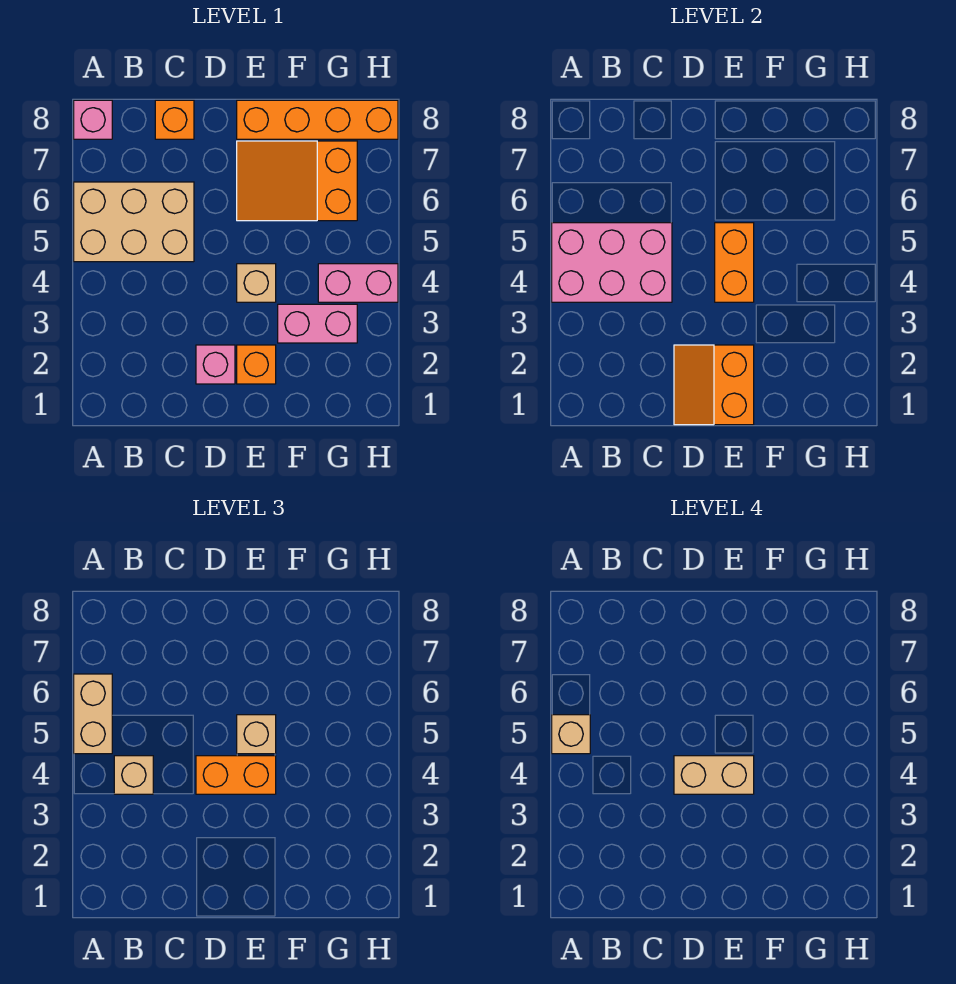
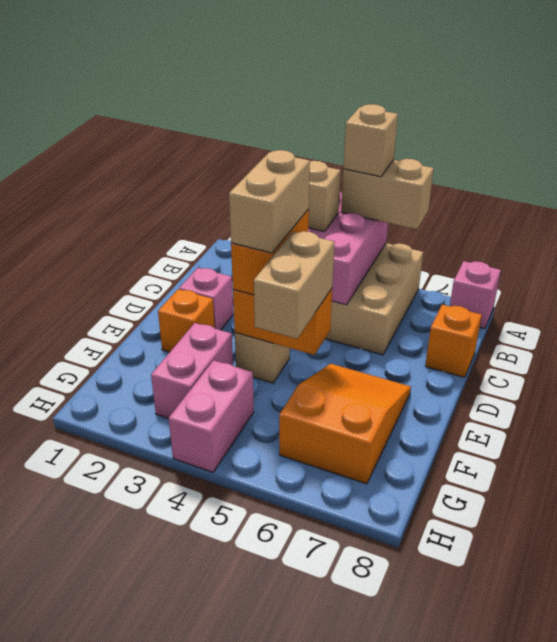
orange 2x2 slope [674,345,754,425] -> none
tan 1x1 brick [237,715,276,754] -> tan 1x2 brick [254,231,334,339]
orange 1x4 brick [237,100,398,139] -> none

